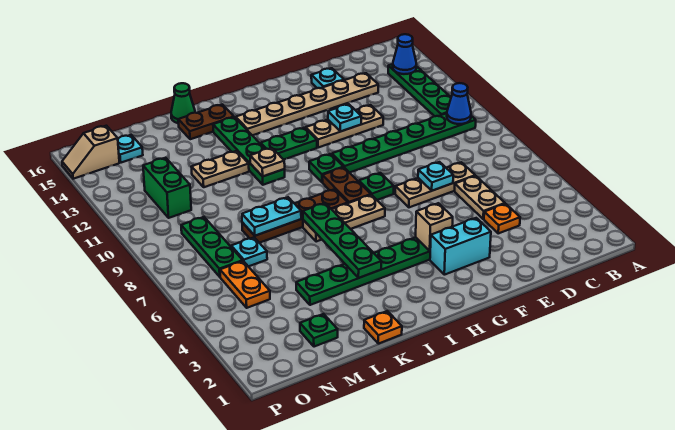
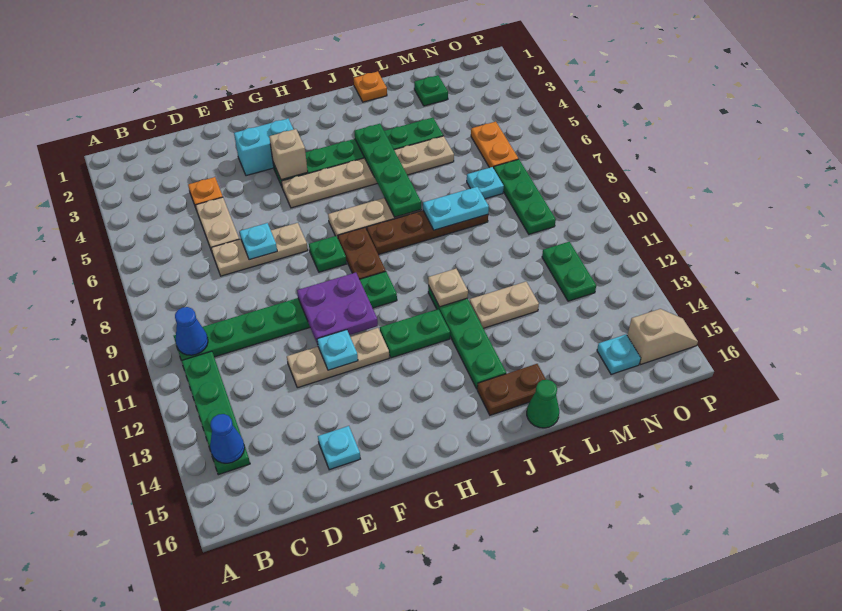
tan 1x6 plate [236,73,378,135] -> tan 1x6 plate moved to [281,136,454,208]
none -> purple 2x2 plate [297,273,378,345]
green 1x2 brick [143,158,191,218] -> green 1x2 plate [542,242,596,301]

